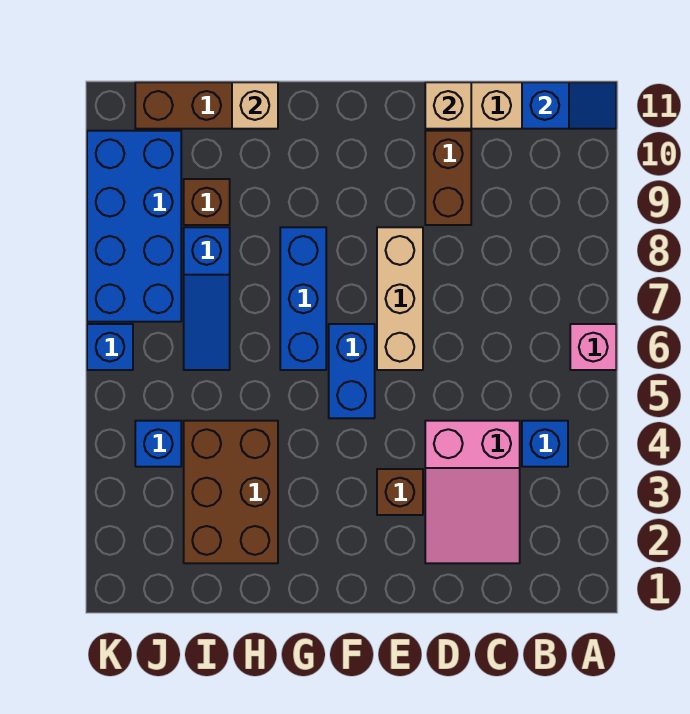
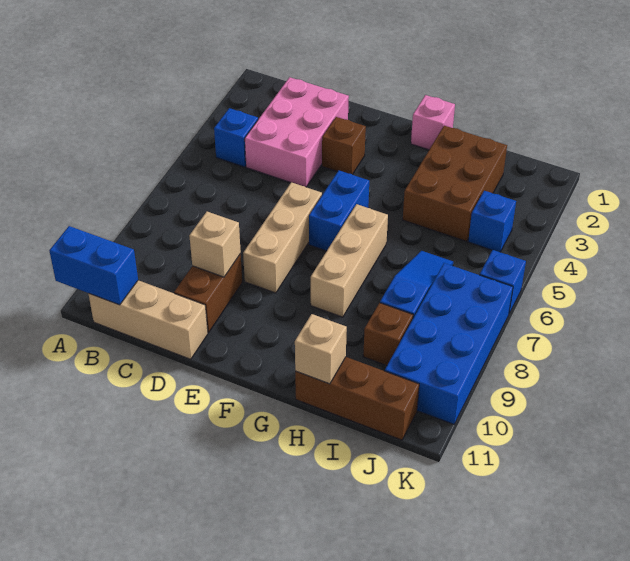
pink 1x1 brick [570,324,616,370] -> pink 1x1 brick moved to [411,95,455,150]
blue 1x2 slope [522,82,616,129] -> blue 1x2 brick [49,226,138,305]
pink 2x3 slope [425,421,520,563] -> pink 2x3 brick [245,77,349,187]
tan 1x1 brick [425,82,471,129] -> tan 1x1 brick moved to [189,212,241,277]
blue 1x3 brick [280,227,326,370] -> tan 1x3 brick [311,204,388,317]

